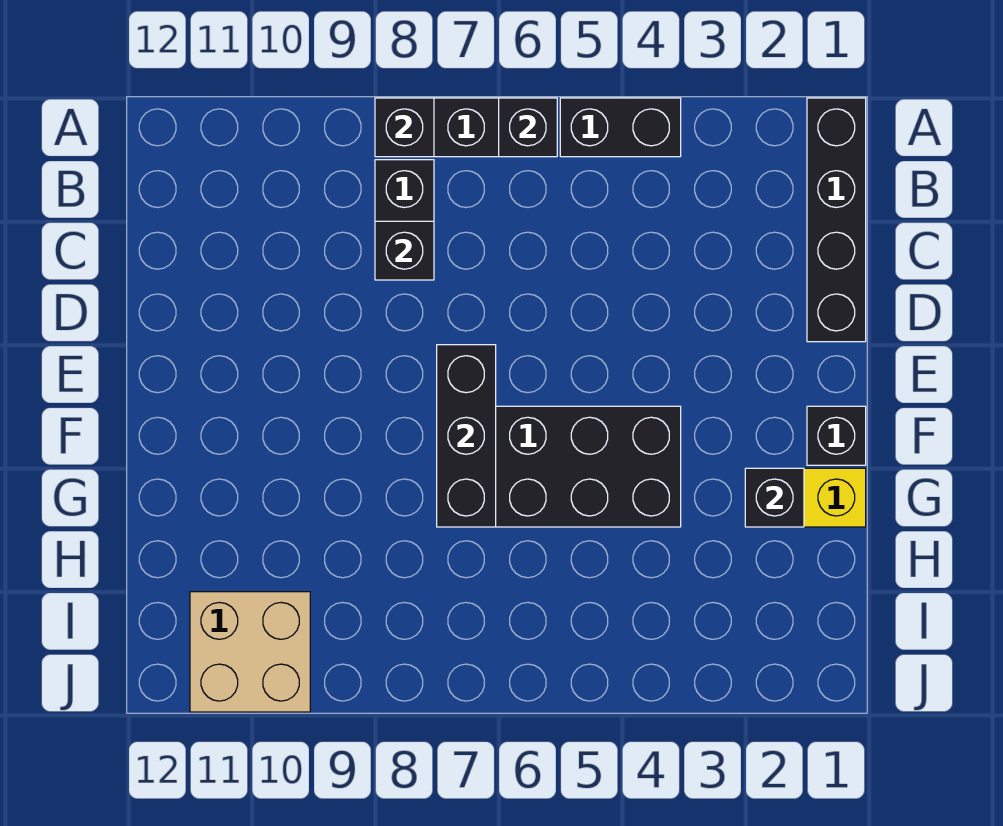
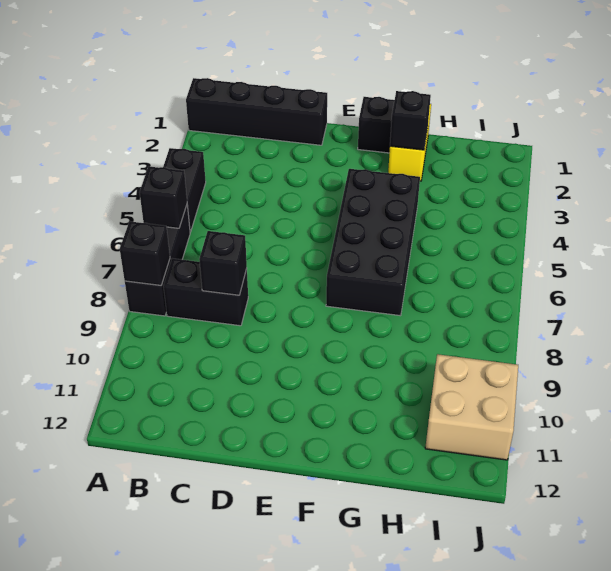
black 1x3 brick [437,345,496,527] -> none

